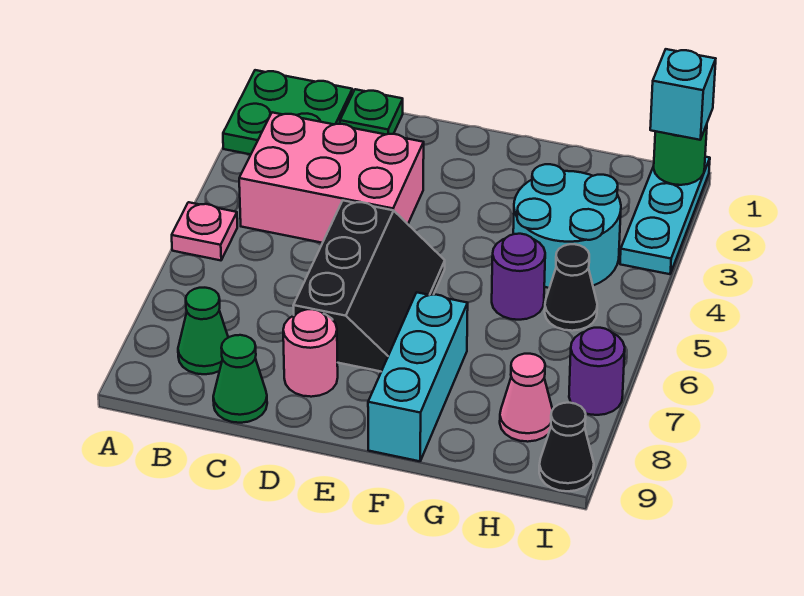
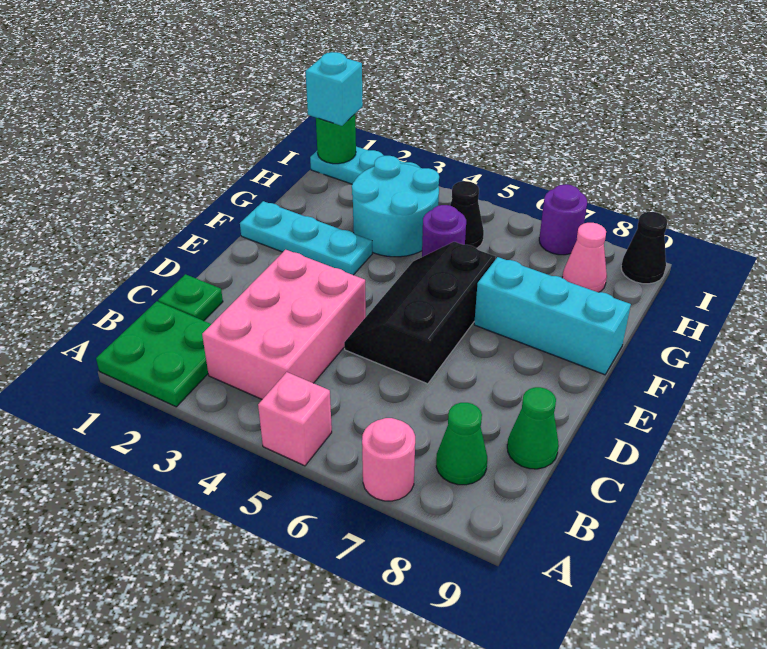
pink 1x1 plate [172,202,237,260] -> pink 1x1 brick [258,372,332,466]
black 2x3 slope [293,201,445,371] -> black 2x3 slope turned to [344,242,495,384]
pink 1x1 round brick [283,309,338,397] -> pink 1x1 round brick moved to [362,418,415,501]
none -> cyan 1x3 plate [240,201,372,275]

